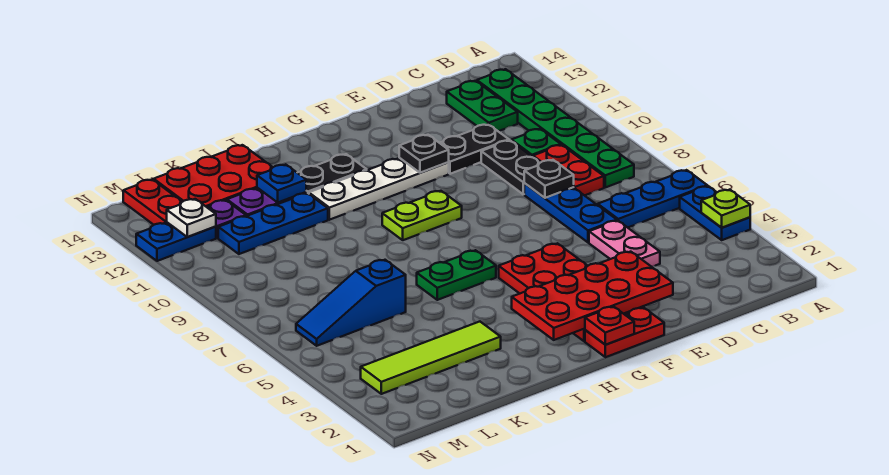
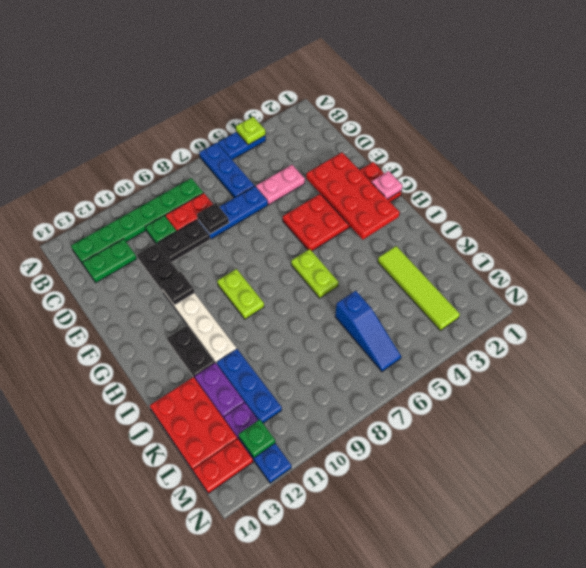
red 1x1 plate [585,307,634,345] -> pink 1x1 plate [371,171,403,199]
green 1x2 plate [417,250,496,300] -> lime 1x2 plate [291,249,338,298]
blue 1x1 plate [257,164,306,203] -> none
white 1x1 plate [167,199,216,237] -> green 1x1 plate [238,420,275,458]

